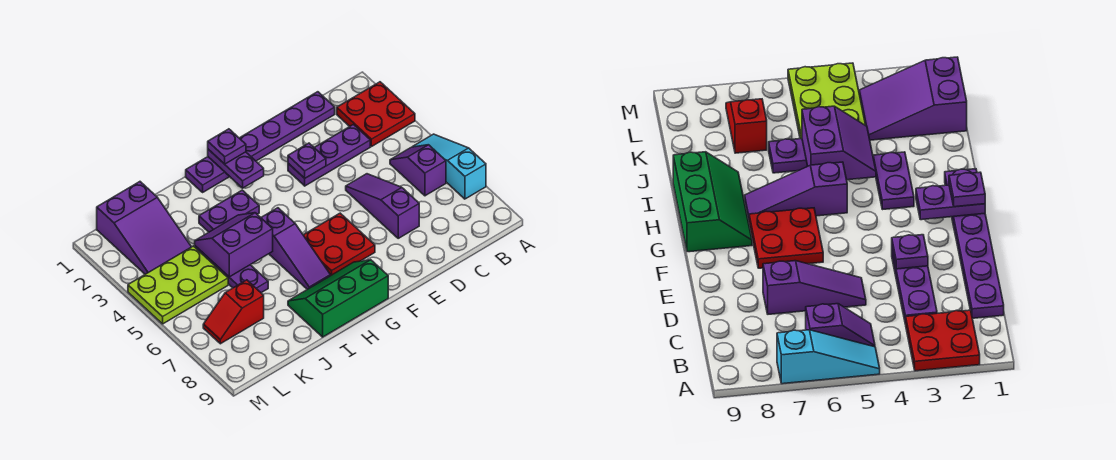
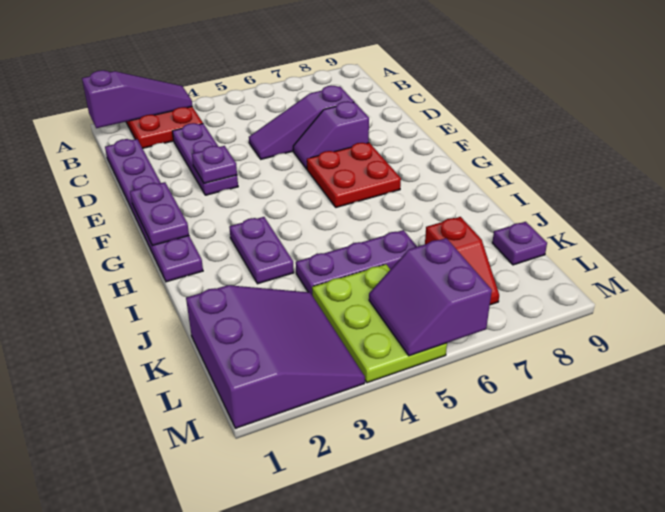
cyan 1x3 slope [413,134,486,199] -> none
purple 1x2 slope [390,145,446,196] -> purple 1x2 slope moved to [293,101,369,169]
purple 1x2 plate [208,149,264,188] -> purple 1x2 plate turned to [130,182,189,246]
purple 1x1 plate [208,129,246,164] -> purple 1x1 plate moved to [492,222,547,265]
green 2x3 slope [288,260,388,337] -> none
purple 1x3 slope [261,208,330,289] -> purple 1x3 slope moved to [82,70,192,128]
purple 2x2 slope [195,213,273,277] -> purple 2x2 slope moved to [369,238,492,356]
purple 2x3 slope [97,182,191,274] -> purple 3x3 slope [186,285,365,428]

